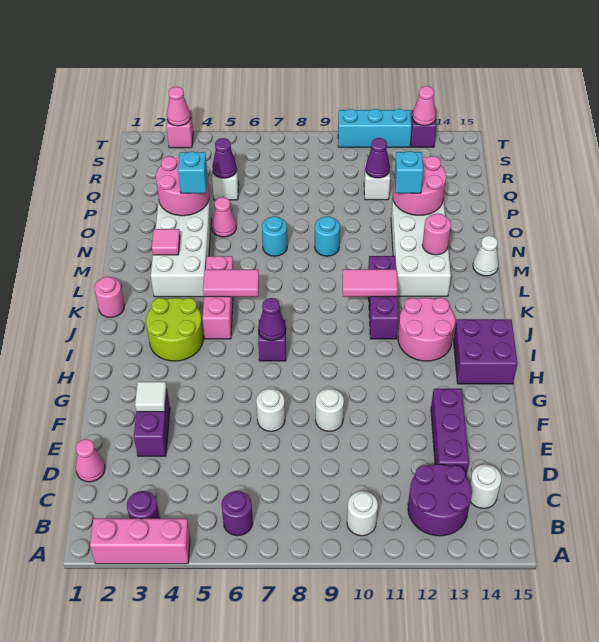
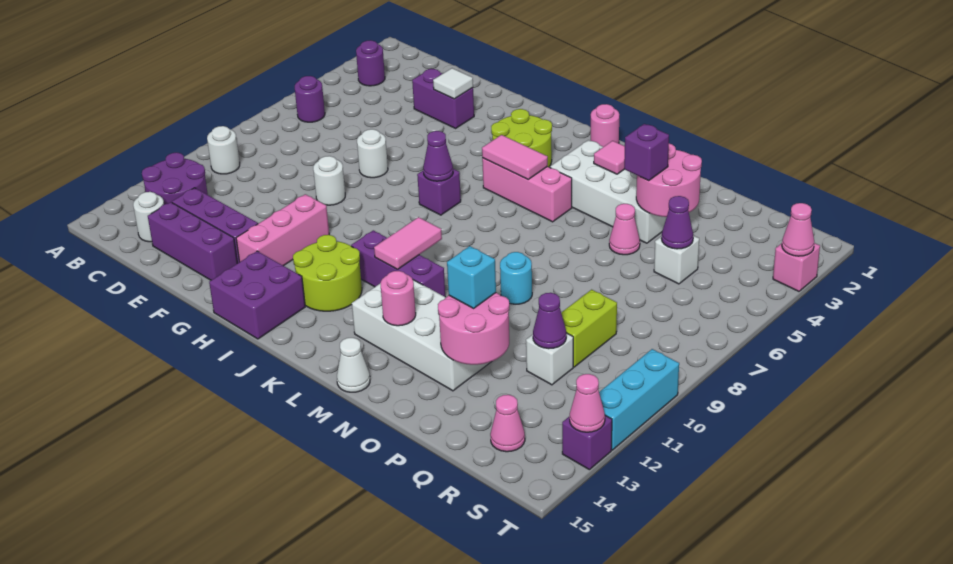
pink 1x3 brick [90,518,190,564] -> pink 1x3 brick moved to [236,194,329,266]
pink 1x1 cone [76,439,105,482] -> pink 1x1 cone moved to [490,395,525,452]
none -> purple 1x3 brick [148,202,237,280]
pink 2x2 round brick [398,298,455,361] -> lime 2x2 round brick [293,235,362,311]
pink 1x2 tile [203,270,259,297] -> pink 1x2 tile turned to [482,135,548,179]
cyan 1x1 round brick [262,216,287,256] -> none
cyan 1x1 brick [178,152,207,193] -> purple 1x1 brick [624,124,669,181]
none -> lime 1x2 brick [561,290,617,367]

